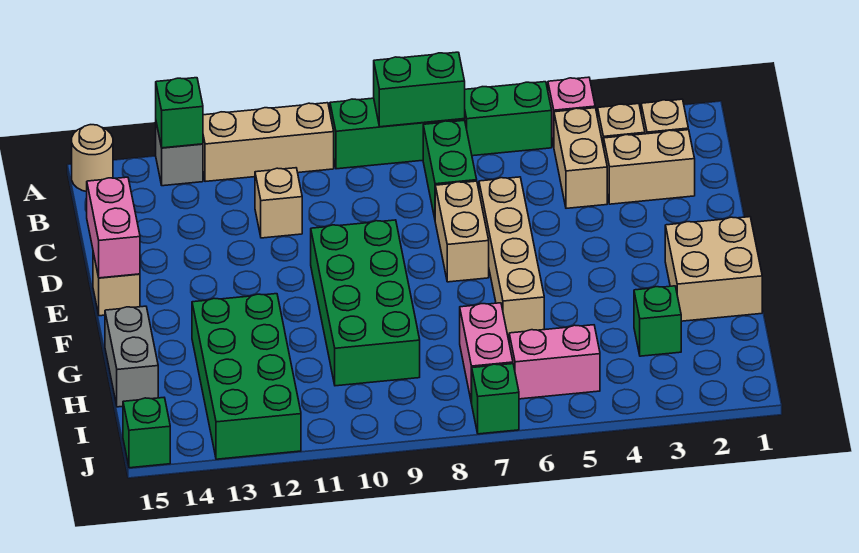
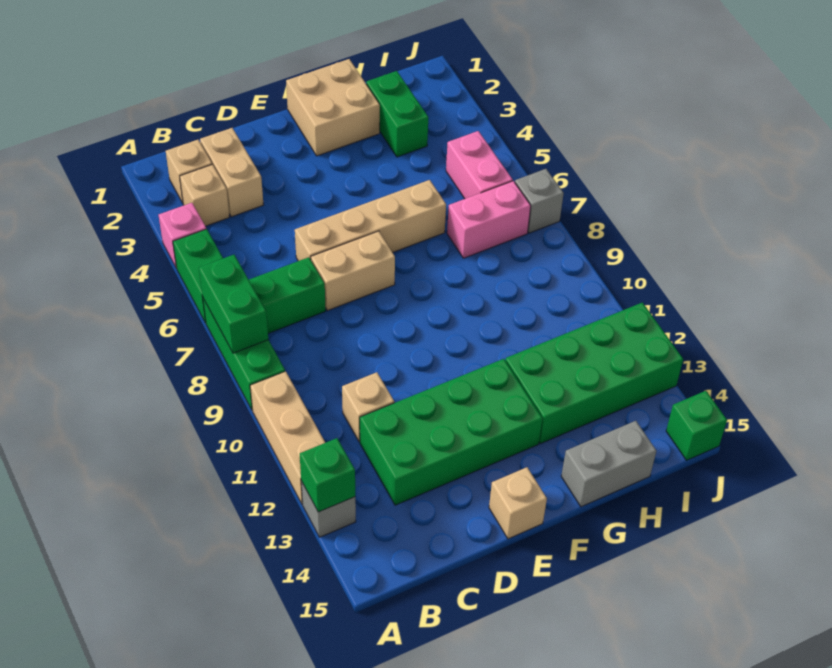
tan 1x1 round brick [72,125,113,192] -> none
tan 1x2 brick [554,108,607,208] -> none
pink 1x2 brick [87,177,140,278] -> none
green 2x4 brick [311,220,420,386] -> green 2x4 brick moved to [360,359,542,505]
green 1x1 brick [634,286,681,356] -> green 1x2 brick [366,71,428,157]
green 1x1 brick [472,364,519,434] -> grey 1x1 brick [515,169,564,233]

